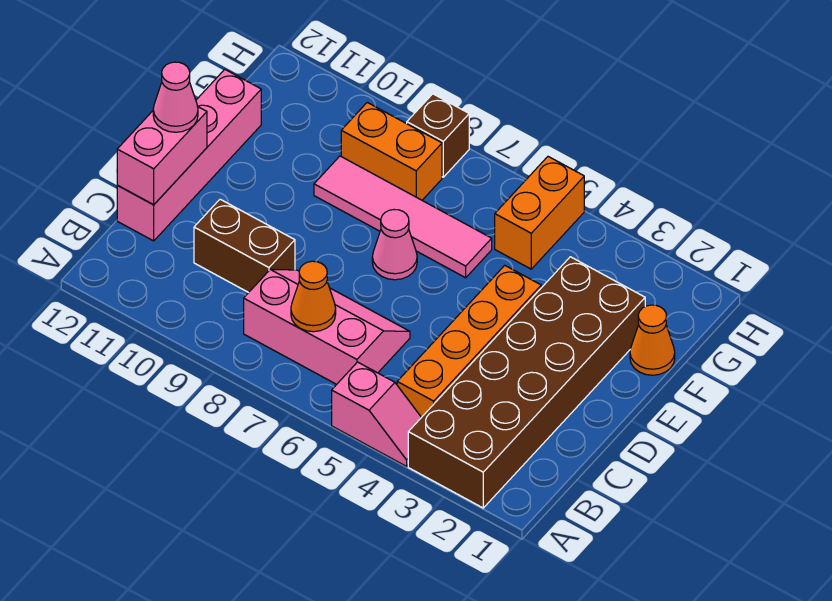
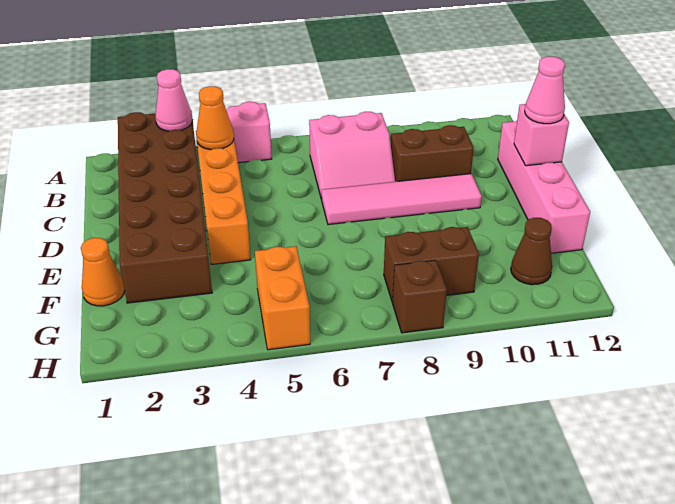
pink 2x3 slope [244,269,410,384] -> pink 2x2 slope [309,112,395,200]
orange 1x1 cone [291,261,336,332] -> orange 1x1 cone moved to [196,86,234,150]
pink 1x2 brick [117,107,207,205] -> pink 1x1 brick [514,104,569,166]
pink 1x1 cone [372,210,417,280] -> pink 1x1 cone moved to [155,69,193,131]
pink 1x4 tile [314,156,492,278] -> pink 1x4 tile moved to [321,174,482,225]
orange 1x2 brick [341,102,442,200] -> brown 1x2 brick [384,227,479,302]
none -> brown 1x1 cone [511,218,552,285]

